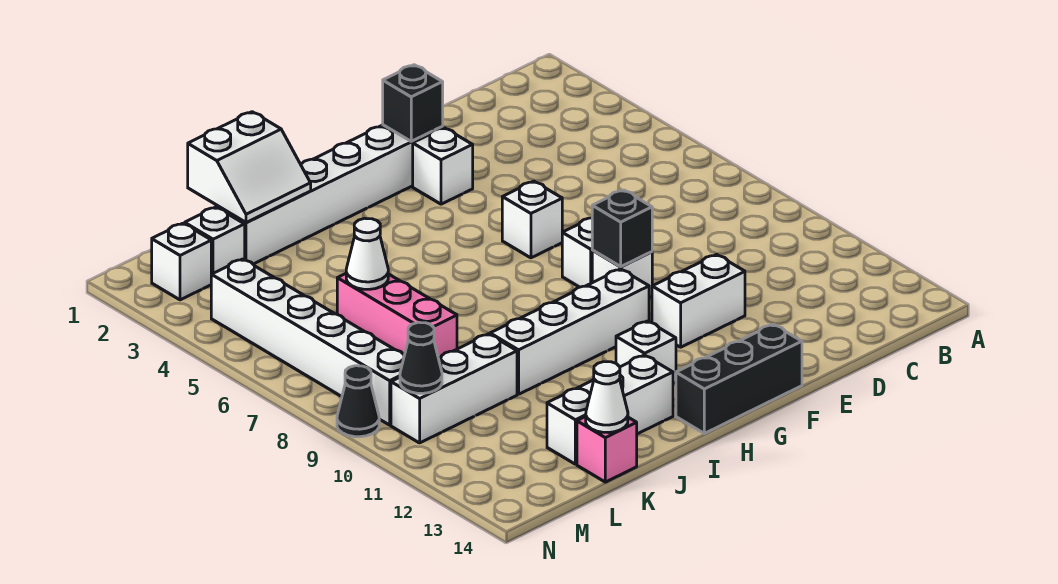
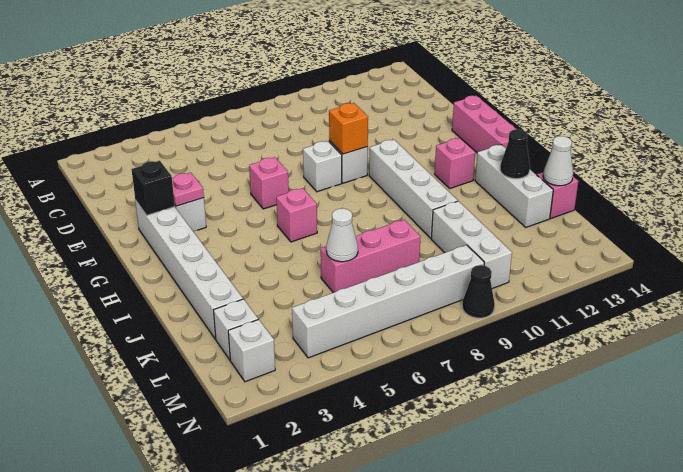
white 1x2 brick [652,254,745,347] -> none
none -> pink 1x1 plate [172,173,204,206]
white 1x1 brick [502,181,562,258] -> pink 1x1 brick [249,157,289,209]
black 1x1 brick [592,190,652,266] -> orange 1x1 brick [329,103,368,154]
black 1x3 brick [676,324,802,433] -> pink 1x3 brick [452,96,516,152]
none -> pink 1x1 brick [276,188,317,242]
white 1x1 brick [616,321,676,384] -> pink 1x1 brick [435,138,475,188]
white 2x2 slope [188,112,311,222] -> none
black 1x1 cone [400,322,442,393] -> black 1x1 cone moved to [500,129,530,179]

